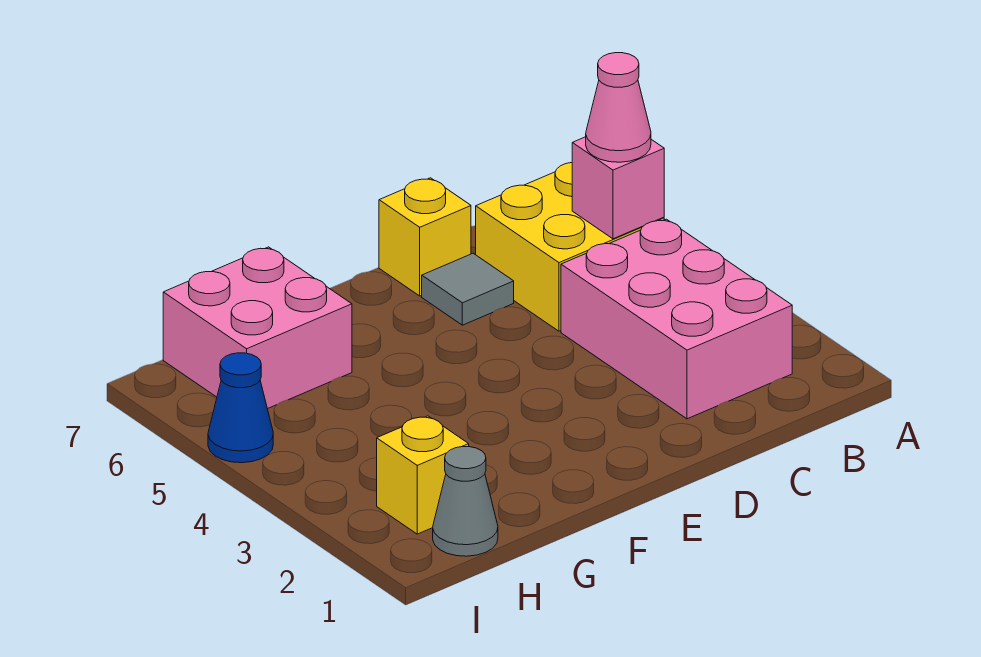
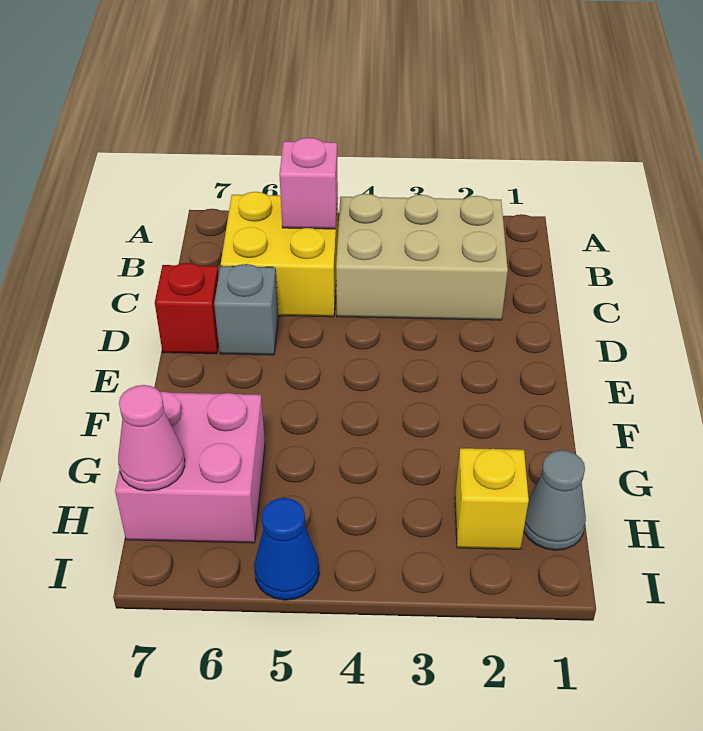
pink 2x3 brick [561,219,792,419] -> tan 2x3 brick [336,194,508,320]
pink 1x1 cone [586,53,651,162] -> pink 1x1 cone moved to [118,385,185,491]
grey 1x1 tile [422,253,514,325] -> grey 1x1 brick [214,264,278,355]
yellow 1x1 brick [379,178,471,296] -> red 1x1 brick [155,263,219,354]

